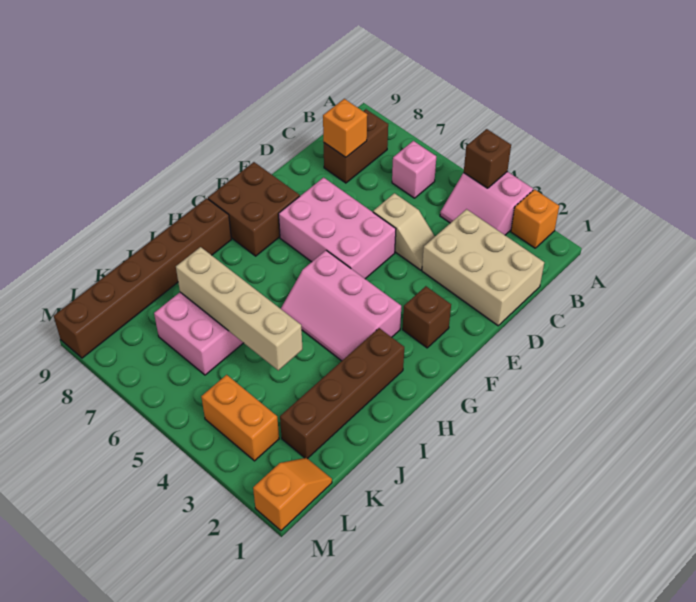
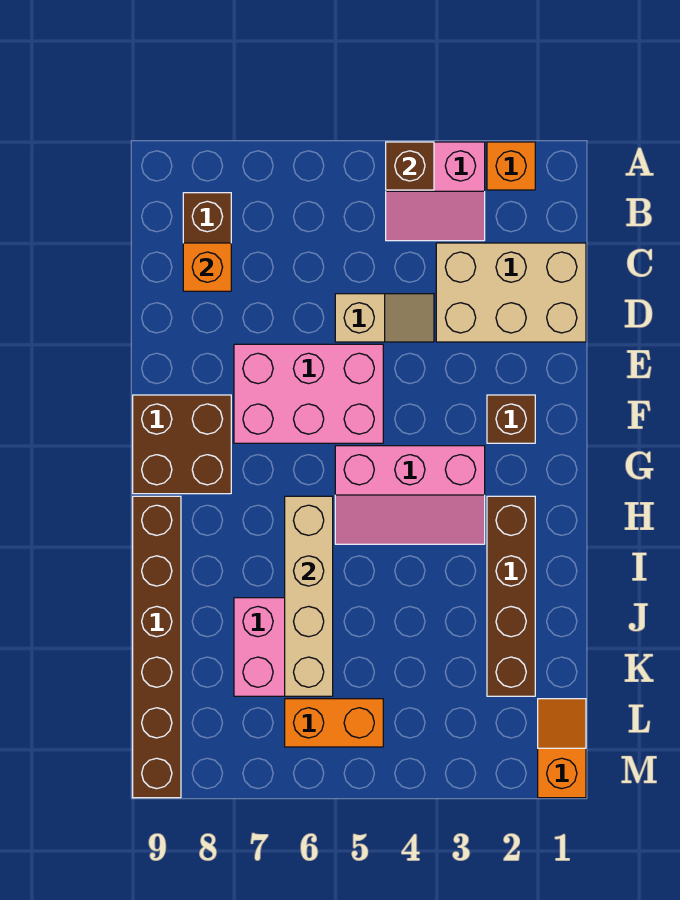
pink 1x1 brick [392,141,436,198] -> none
tan 1x4 brick [176,247,302,370] -> tan 1x4 brick turned to [285,496,333,696]
orange 1x2 brick [201,375,279,461] -> orange 1x2 brick moved to [285,699,383,747]

